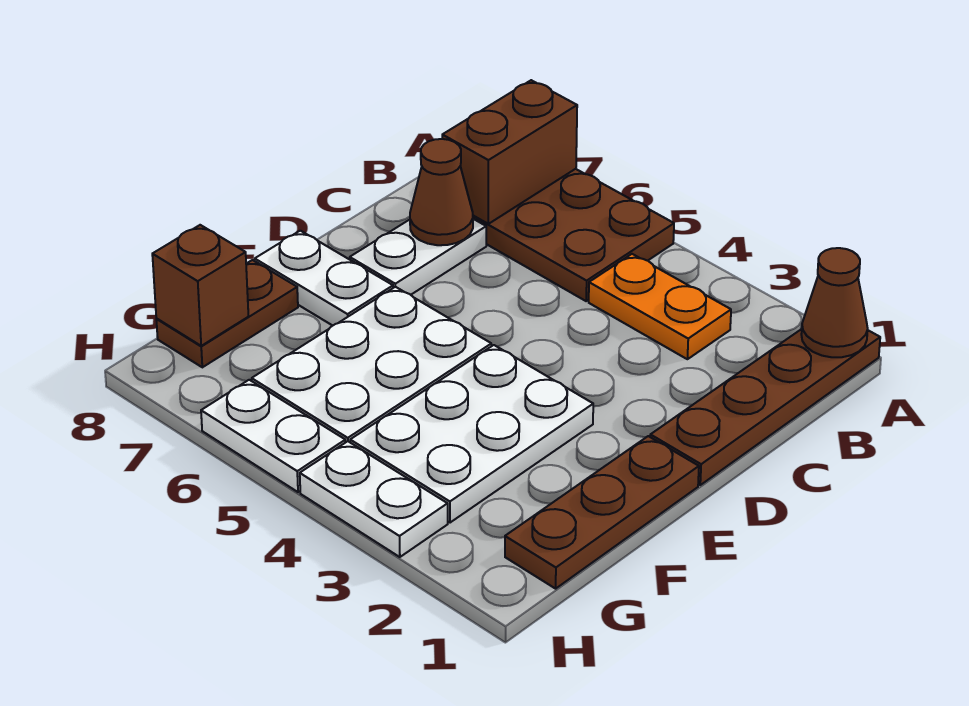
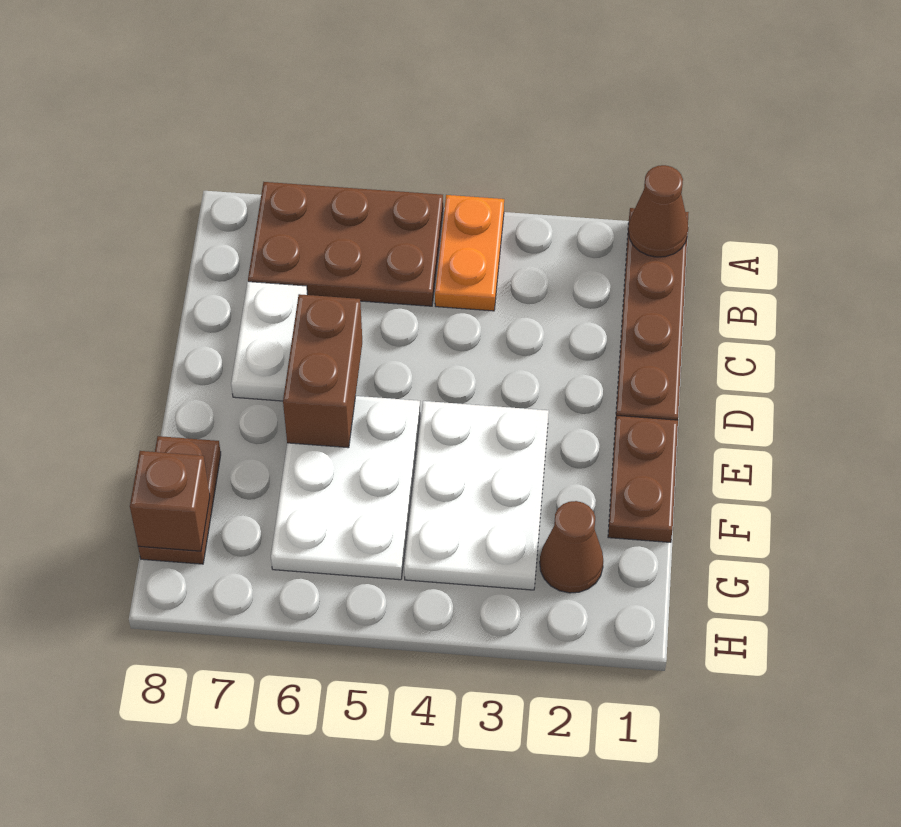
brown 1x2 brick [442,80,577,224] -> brown 1x2 brick moved to [283,294,362,448]
orange 1x2 plate [589,254,731,359] -> orange 1x2 plate turned to [435,195,504,311]
brown 1x1 cone [410,139,473,245] -> brown 1x1 cone moved to [540,501,603,593]
brown 1x3 plate [505,436,699,589] -> brown 1x2 plate [608,415,678,542]
white 1x2 plate [255,231,393,326] -> none
white 1x2 plate [300,441,448,557] -> none
white 1x2 plate [201,380,345,492] -> none

